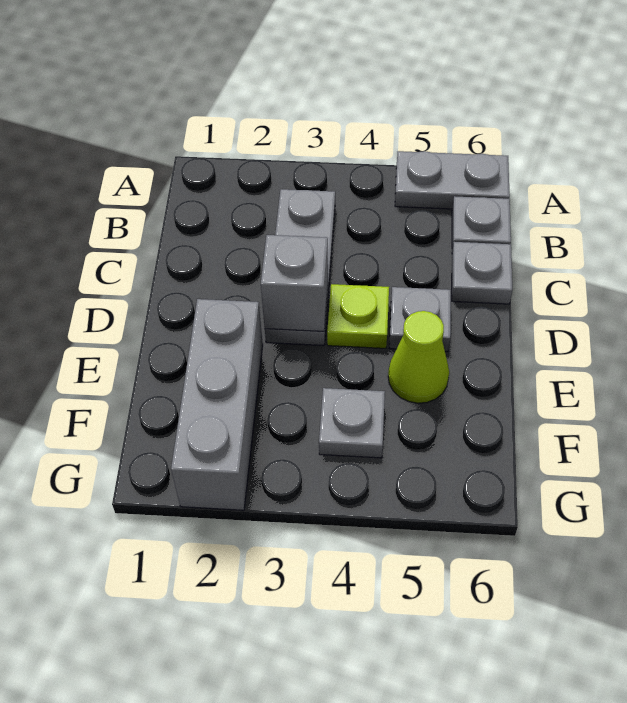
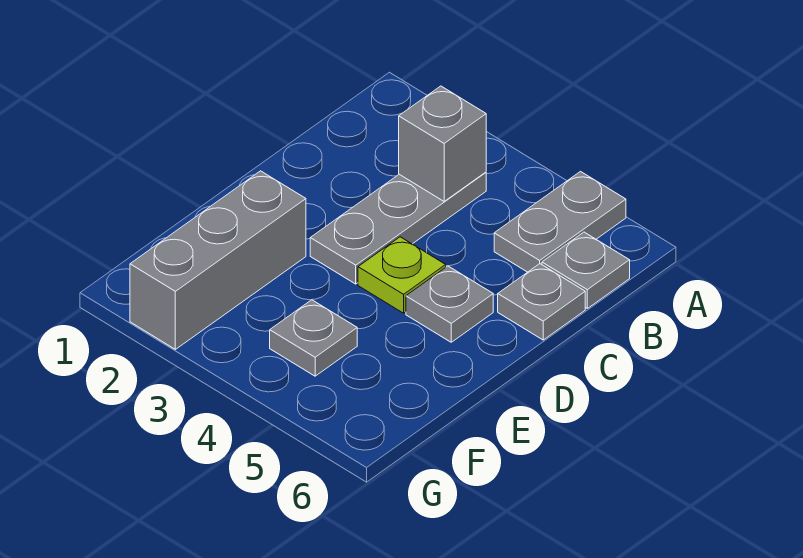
grey 1x2 plate [395,151,510,209] -> grey 1x2 plate turned to [494,172,626,272]
grey 1x1 brick [261,235,328,331] -> grey 1x1 brick moved to [399,86,486,201]
lime 1x1 cone [388,311,449,403] -> none

